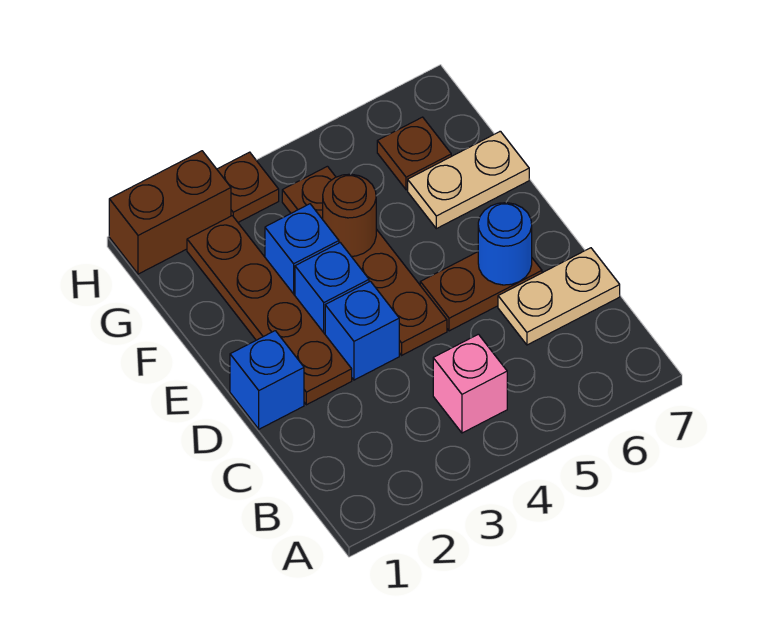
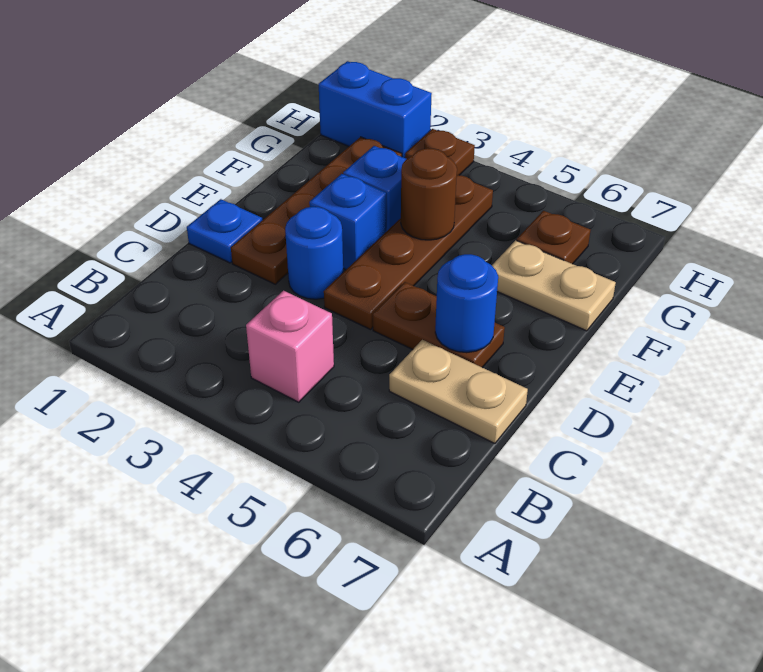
blue 1x1 brick [230,331,304,429] -> blue 1x1 plate [187,199,262,263]
blue 1x1 brick [325,281,399,380] -> blue 1x1 round brick [285,207,343,299]
brown 1x2 brick [109,151,231,274] -> blue 1x2 brick [319,61,432,158]

